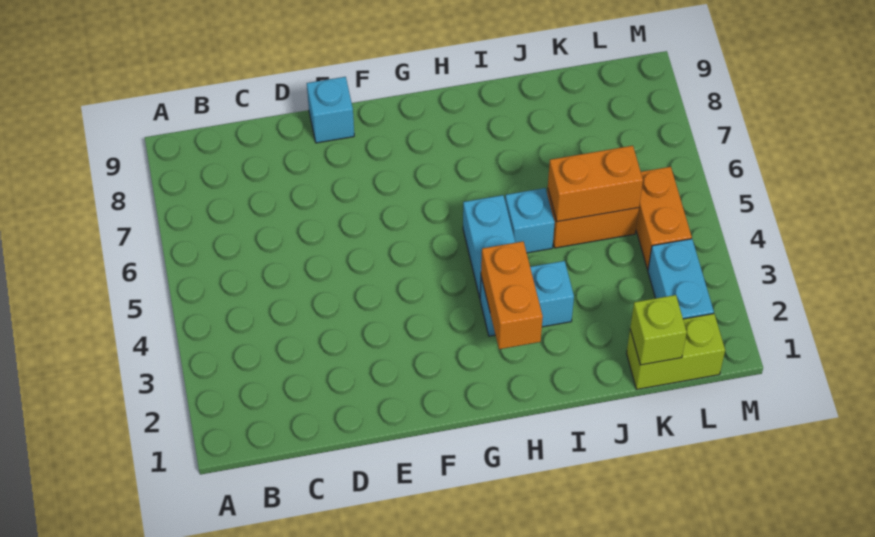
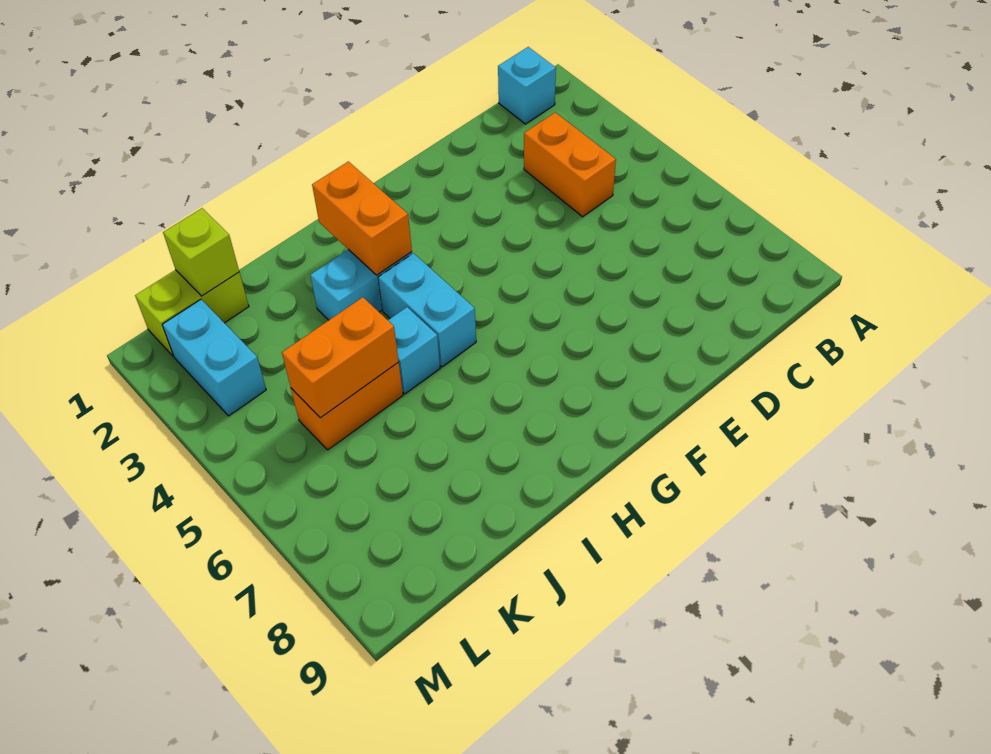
cyan 1x1 brick [307,77,354,143] -> cyan 1x1 brick moved to [498,47,556,124]
orange 1x2 brick [636,167,692,270] -> orange 1x2 brick moved to [524,112,616,217]

